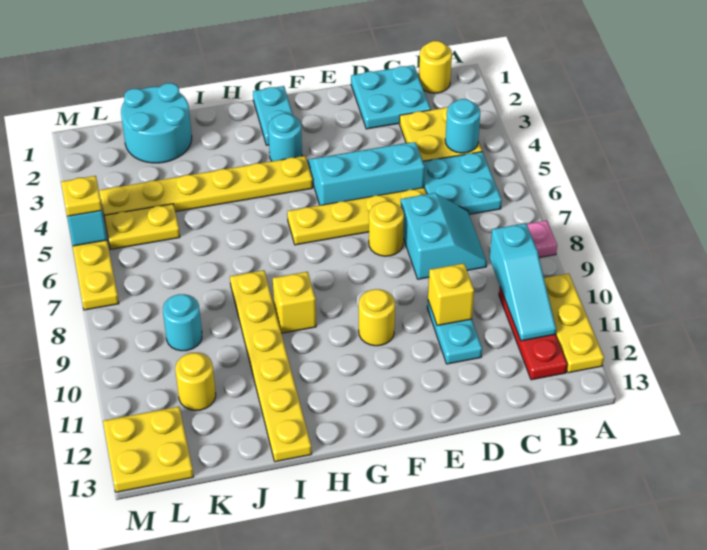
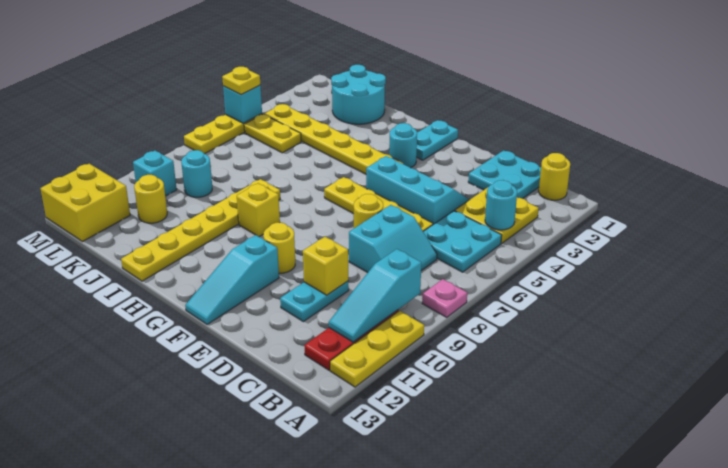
none -> cyan 1x3 slope [185,235,279,324]
none -> cyan 1x1 brick [133,151,177,196]
yellow 2x2 plate [103,407,193,492] -> yellow 2x2 brick [40,164,130,241]

